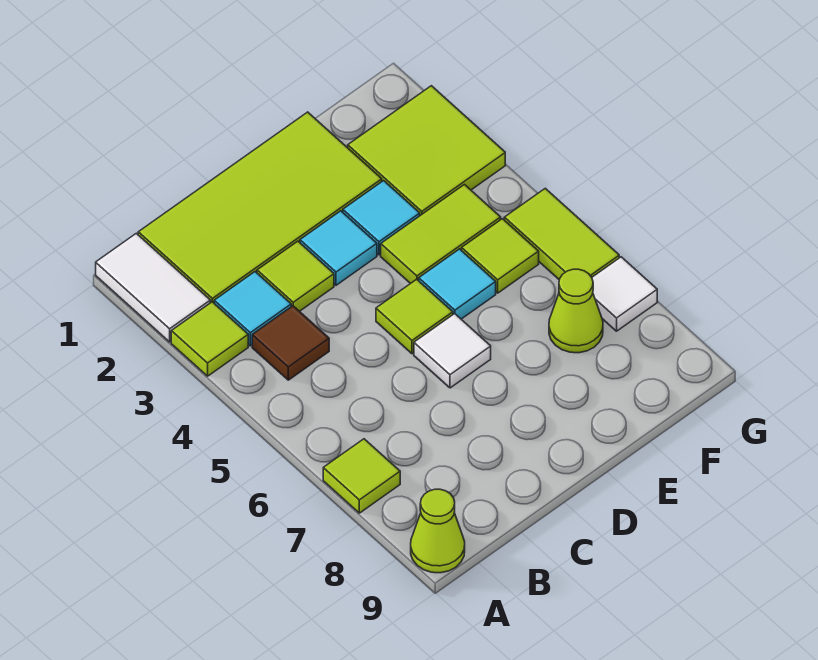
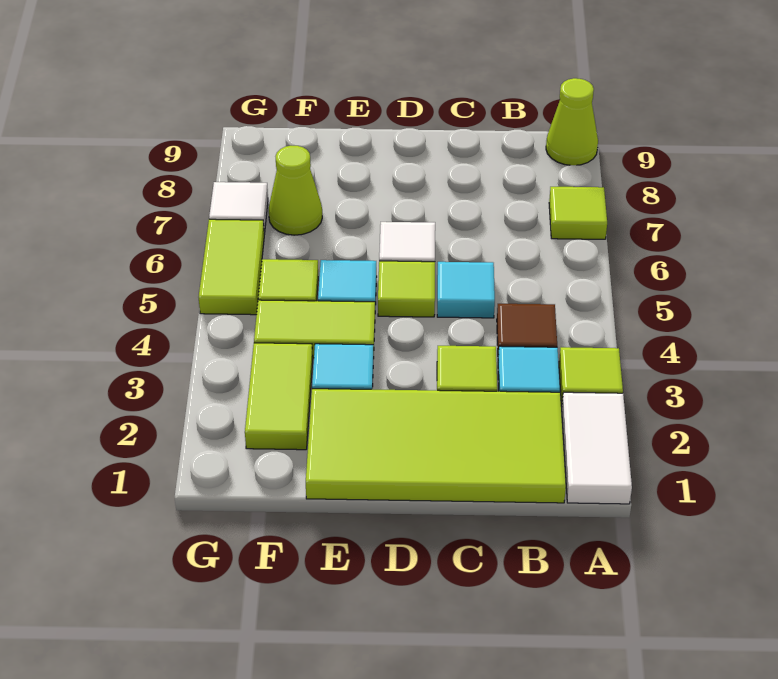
cyan 1x1 tile [300,211,377,285] -> cyan 1x1 tile moved to [437,262,495,318]
lime 2x2 tile [348,86,505,215] -> lime 1x2 tile [245,343,313,450]

